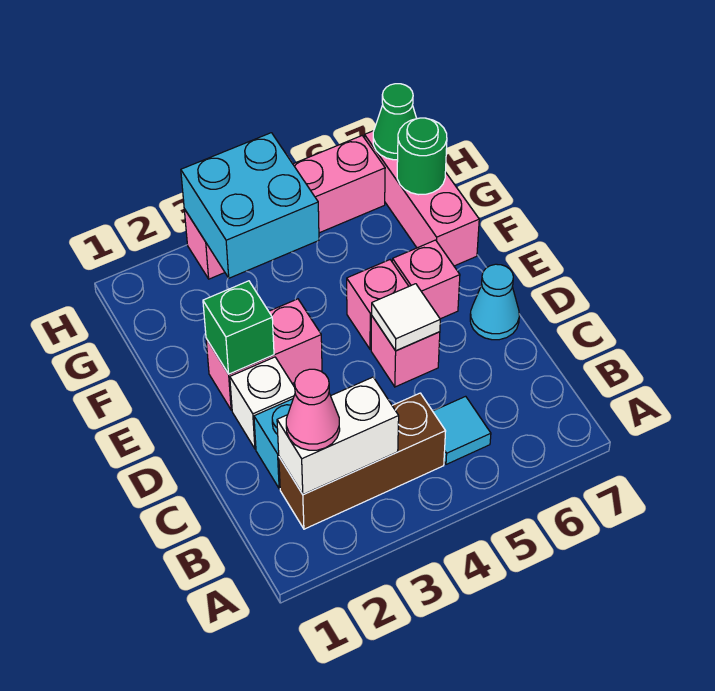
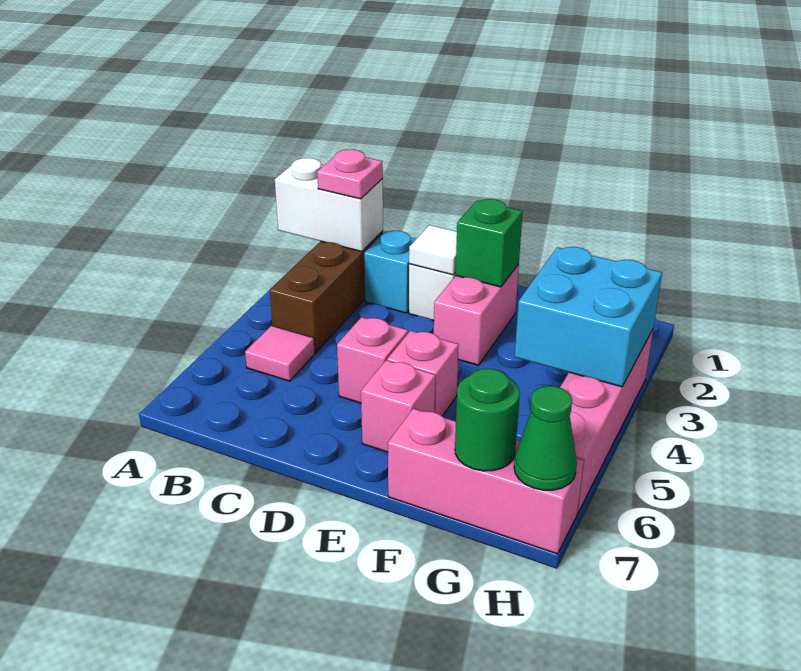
white 1x2 brick [277,377,399,495] -> white 1x2 brick turned to [275,158,383,252]
pink 1x1 cone [286,369,340,450] -> pink 1x1 plate [317,150,383,199]
cyan 1x1 tile [433,396,491,464] -> pink 1x1 tile [245,326,315,381]
white 1x1 tile [372,284,440,351] -> white 1x1 tile moved to [409,225,457,275]
cyan 1x1 cone [470,264,519,340] -> none

